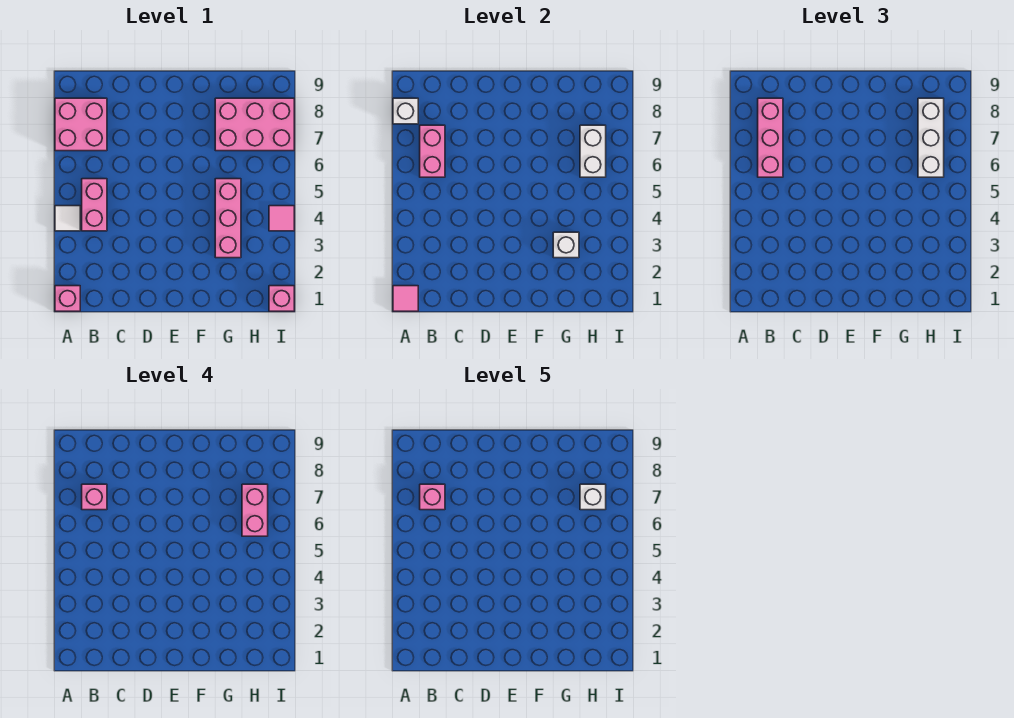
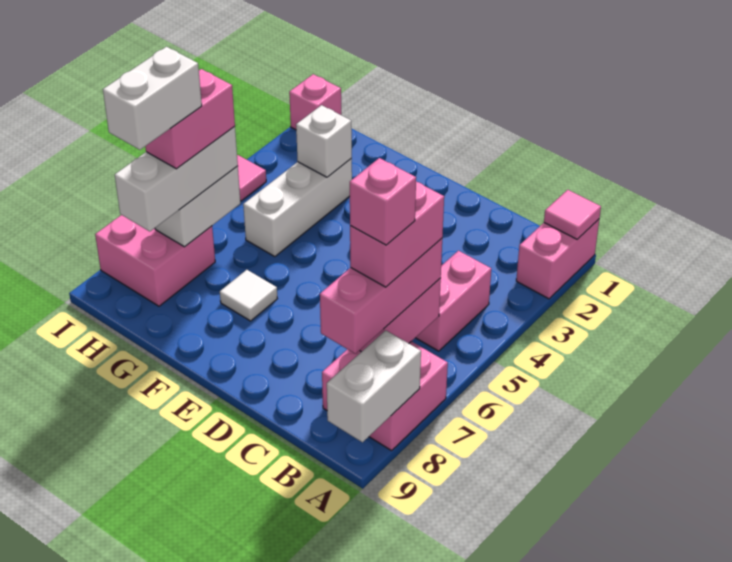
pink 1x1 brick [55,286,80,311] -> pink 1x2 brick [516,219,599,299]
white 1x1 tile [55,206,80,231] -> white 1x1 tile moved to [220,270,277,321]
white 1x1 brick [393,98,418,124] -> white 1x2 brick [327,330,421,442]
pink 1x1 brick [82,484,107,510] -> pink 1x2 brick [350,182,444,287]
pink 1x3 brick [215,179,241,258] -> white 1x3 brick [243,159,352,257]
pink 2x3 brick [215,98,294,151] -> pink 2x2 brick [95,215,215,306]
white 1x1 brick [580,484,606,510] -> white 1x2 brick [103,47,202,150]

